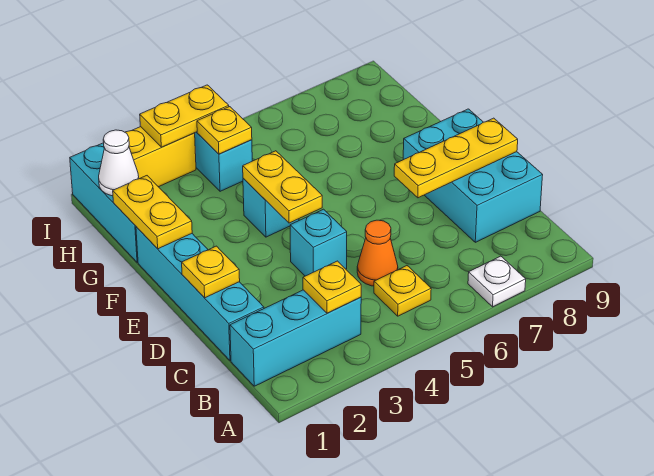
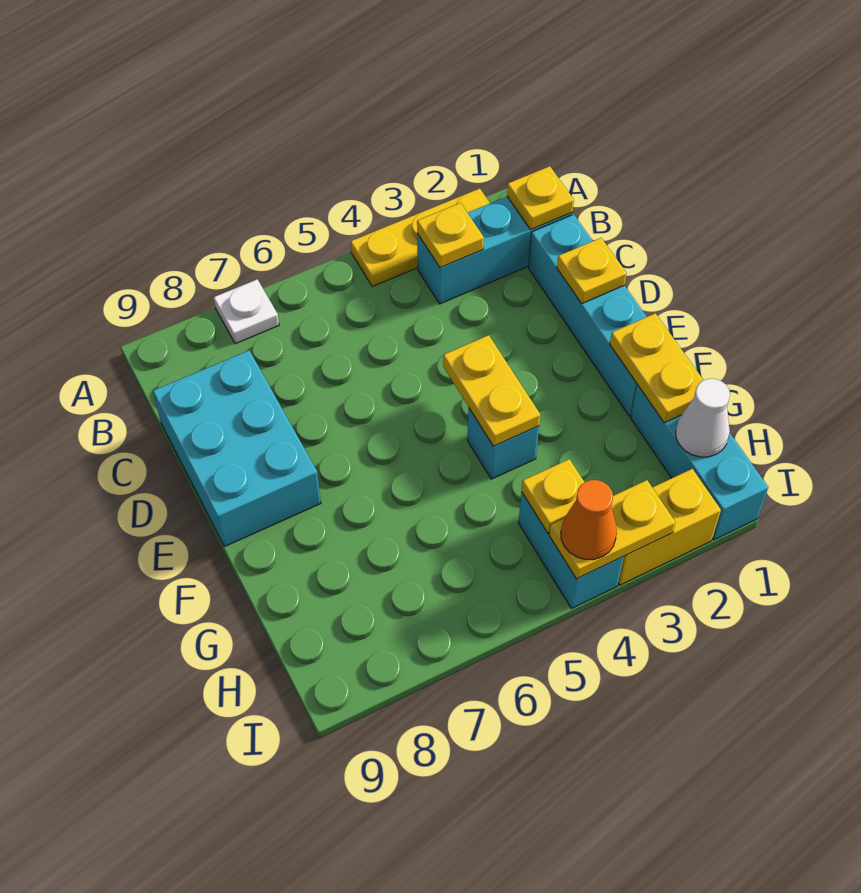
yellow 1x1 plate [374,266,431,316] -> yellow 1x1 plate moved to [507,166,574,230]
orange 1x1 cone [357,220,398,286] -> orange 1x1 cone moved to [561,480,617,559]
cyan 1x1 brick [290,209,347,276] -> none
yellow 1x3 plate [394,118,518,198] -> yellow 1x3 plate moved to [351,188,490,287]

